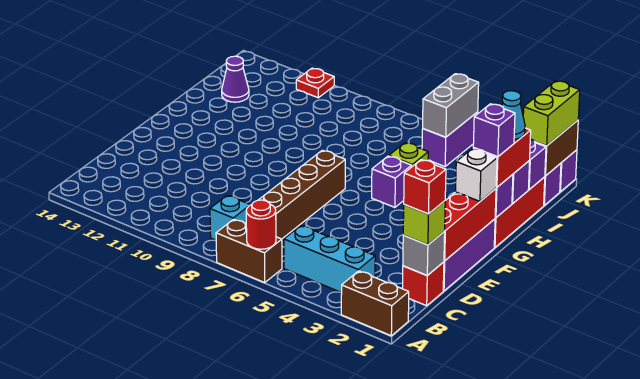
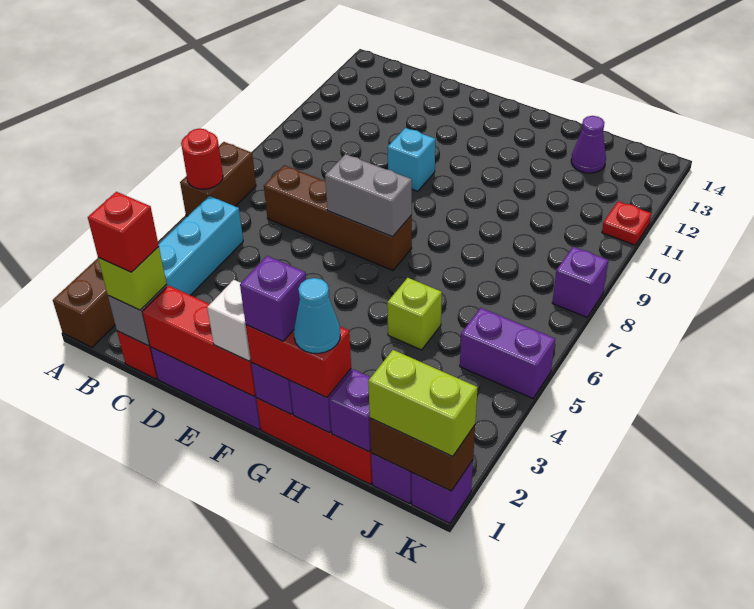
cyan 1x1 brick [210,195,250,240] -> cyan 1x1 brick moved to [388,128,435,191]
purple 1x1 brick [372,156,412,207] -> purple 1x1 brick moved to [552,247,608,317]
grey 1x2 brick [423,74,479,137] -> grey 1x2 brick moved to [325,154,412,237]

